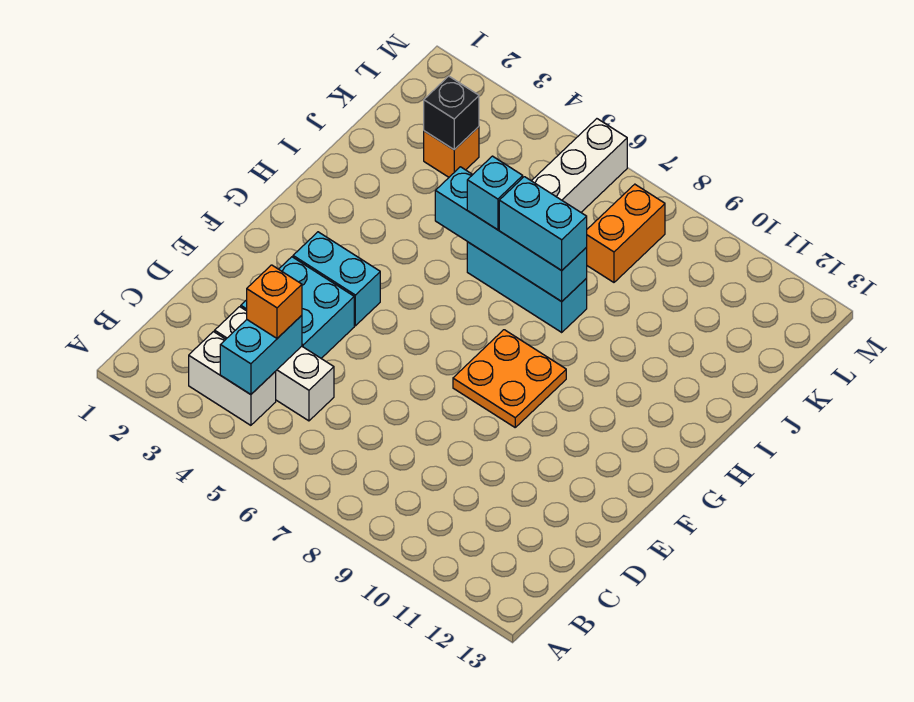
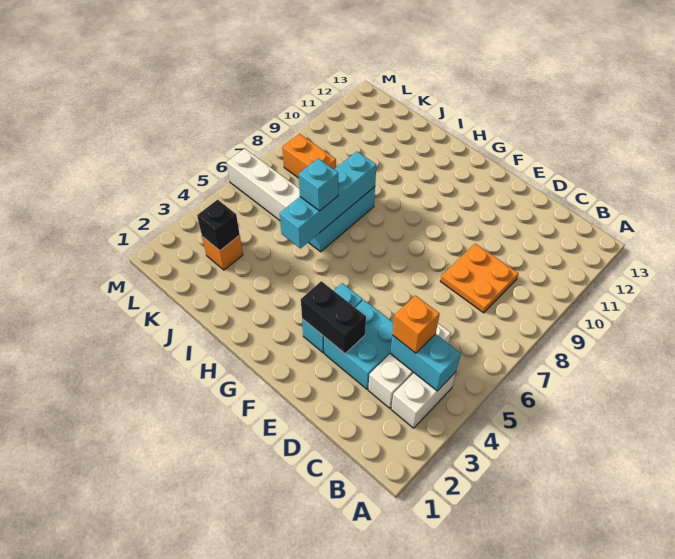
none -> black 1x2 brick [301,281,366,354]
orange 2x2 plate [453,330,566,427] -> orange 2x2 plate moved to [440,244,519,313]
cyan 1x2 brick [499,177,587,270] -> none

